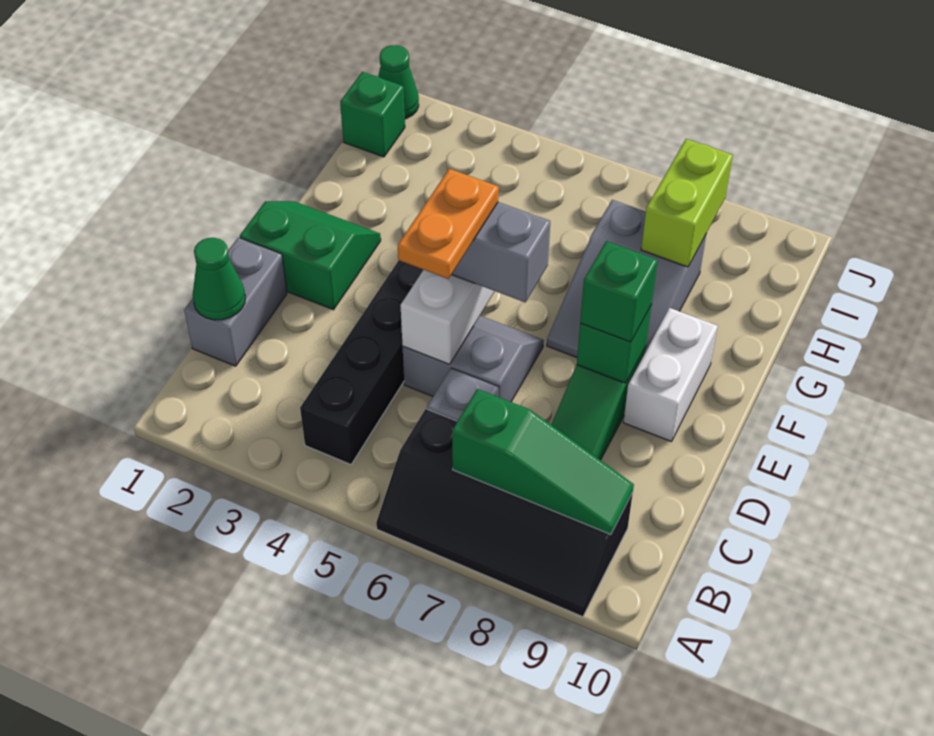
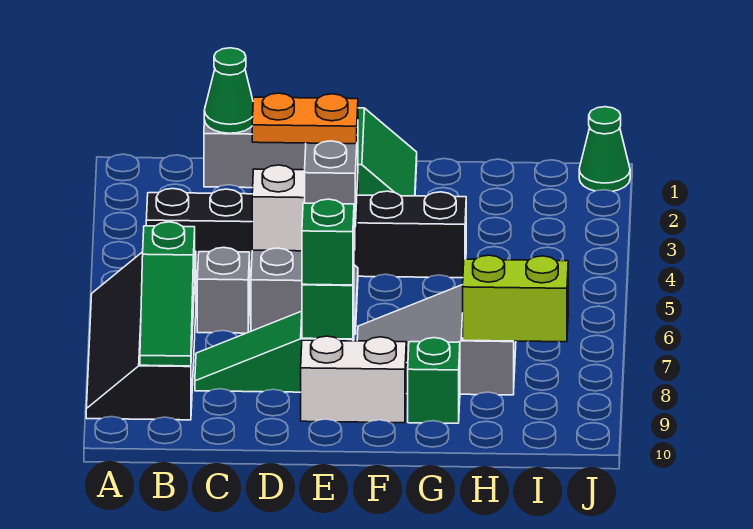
green 1x1 brick [340,72,405,157] -> green 1x1 brick moved to [408,338,460,423]

